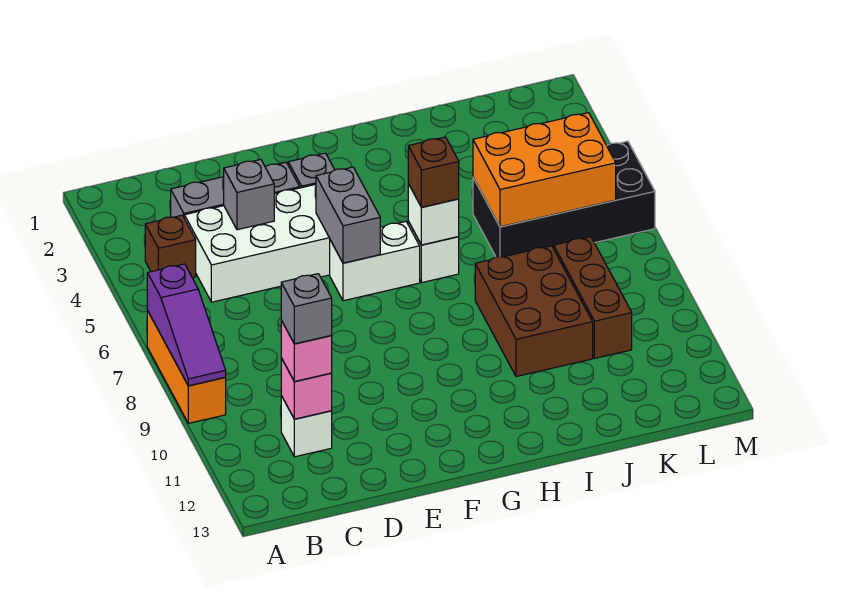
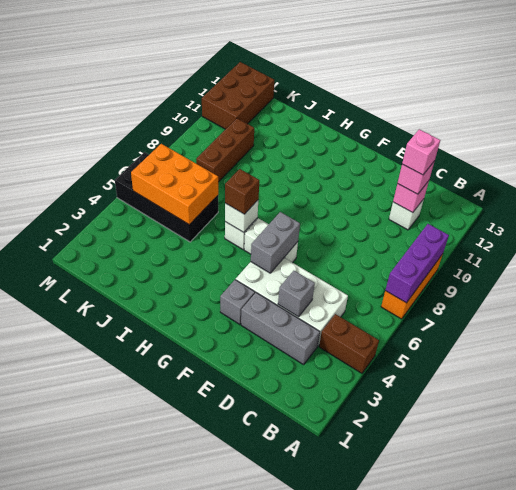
purple 1x3 slope [147,264,226,386] -> purple 1x3 brick [385,224,449,303]
brown 1x1 brick [145,215,196,278] -> brown 1x2 brick [319,314,379,373]
grey 1x1 brick [281,274,332,344] -> pink 1x1 brick [402,129,440,175]
brown 2x3 brick [475,246,593,377] -> brown 2x3 brick moved to [202,62,274,129]

